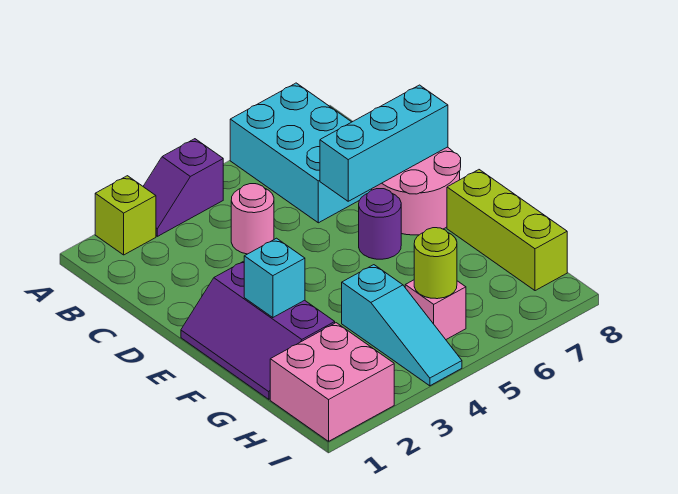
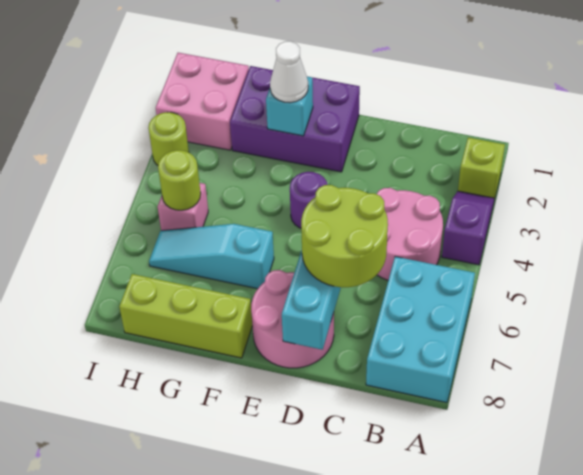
cyan 2x3 brick [230,83,372,223] -> cyan 2x3 brick turned to [366,257,475,403]
pink 1x1 round brick [231,184,274,254] -> pink 2x2 round brick [377,188,443,280]
none -> lime 2x2 round brick [301,185,388,287]
purple 2x3 slope [181,261,335,399] -> purple 2x3 brick [230,66,360,172]
purple 1x1 round brick [359,189,401,259] -> purple 1x1 round brick moved to [290,172,328,228]
none -> white 1x1 cone [270,41,308,103]
cyan 1x3 slope [342,265,462,386] -> cyan 1x3 slope moved to [149,224,274,289]
none -> lime 1x1 round brick [148,112,189,165]

